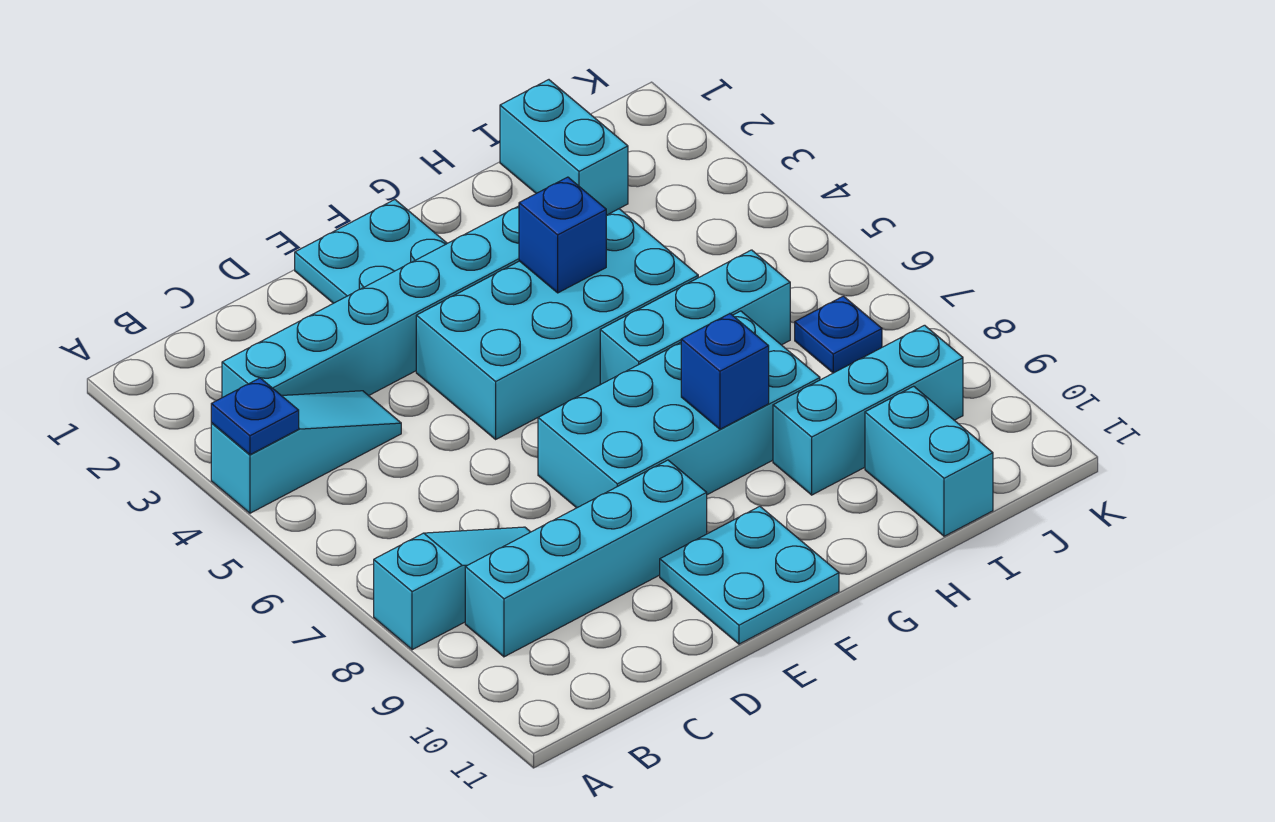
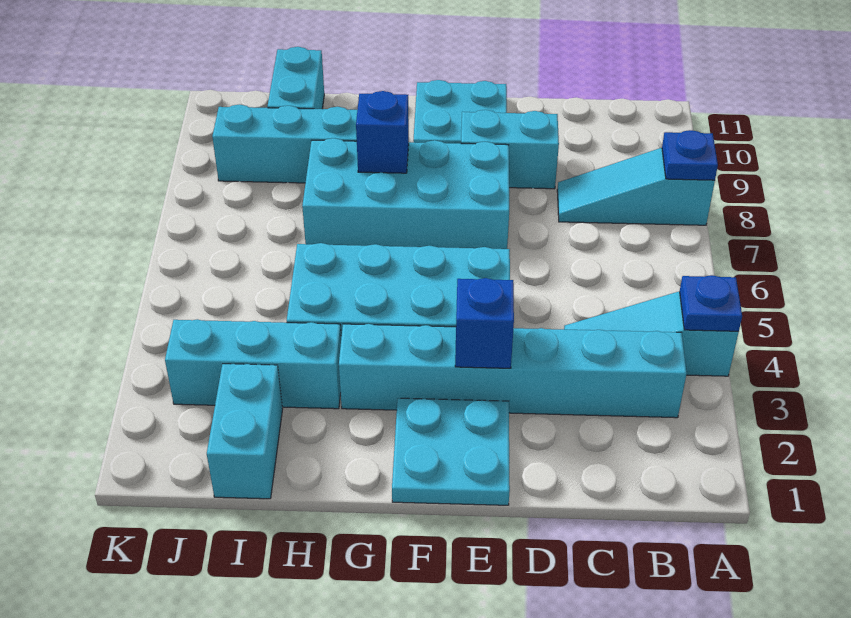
cyan 1x4 brick [465,460,707,657] -> cyan 1x2 brick [461,110,559,189]
blue 1x1 brick [519,177,606,293] -> blue 1x1 brick moved to [455,278,514,368]
cyan 1x3 brick [600,250,790,385] -> cyan 1x3 brick moved to [165,319,341,409]
blue 1x1 plate [795,296,882,373] -> blue 1x1 plate moved to [662,130,718,180]

